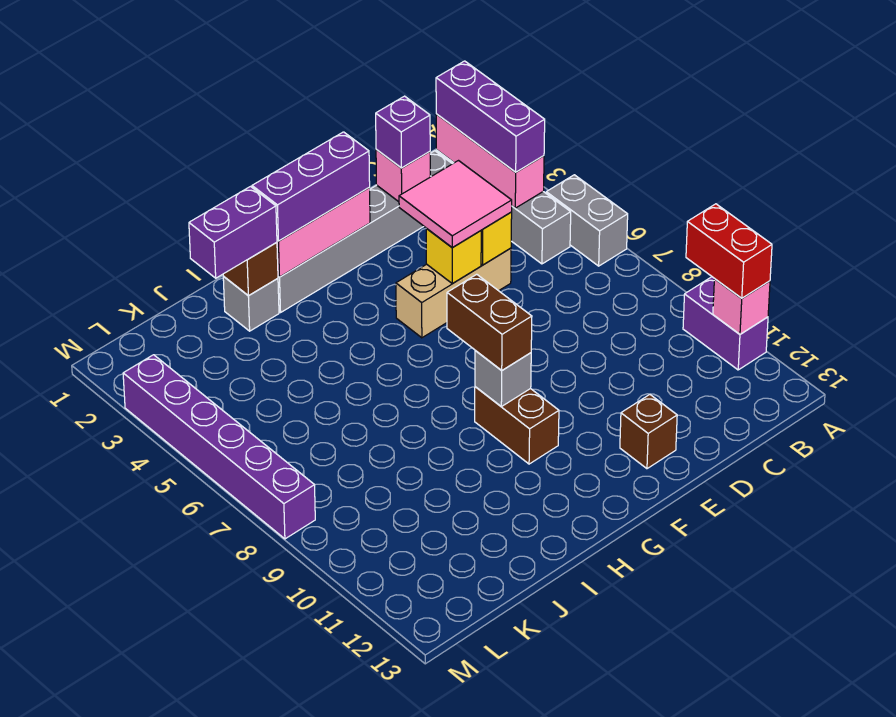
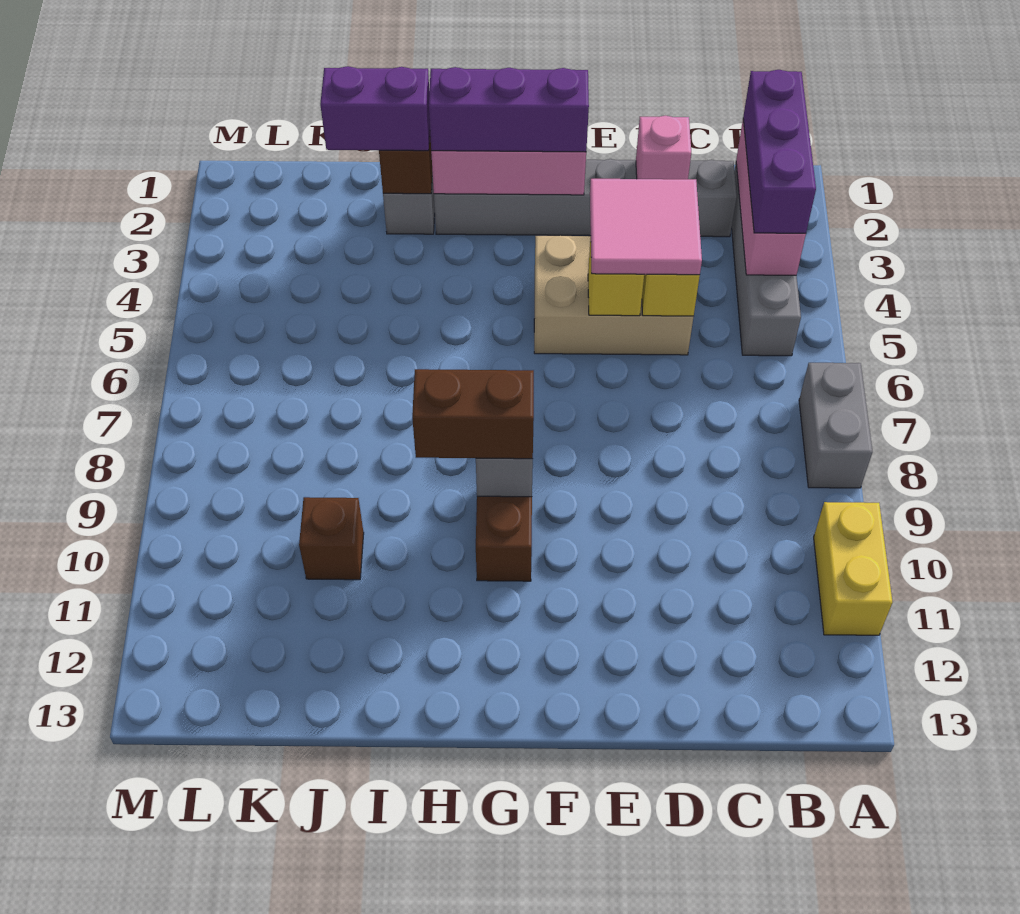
grey 1x2 brick [546,175,628,266] -> grey 1x2 brick moved to [799,363,873,488]
purple 1x2 brick [683,277,768,370] -> yellow 1x2 brick [814,502,893,635]
red 1x2 brick [686,204,772,298] -> none
pink 1x1 brick [713,279,770,334] -> none
purple 1x1 brick [376,96,430,168] -> none
tan 1x3 brick [396,248,511,338] -> tan 2x3 brick [534,235,694,355]
brown 1x1 brick [620,395,677,469] -> brown 1x1 brick moved to [299,497,364,580]
brown 1x2 brick [447,274,532,370] -> brown 1x2 brick turned to [412,369,534,459]
purple 1x6 brick [123,355,315,539] -> none

